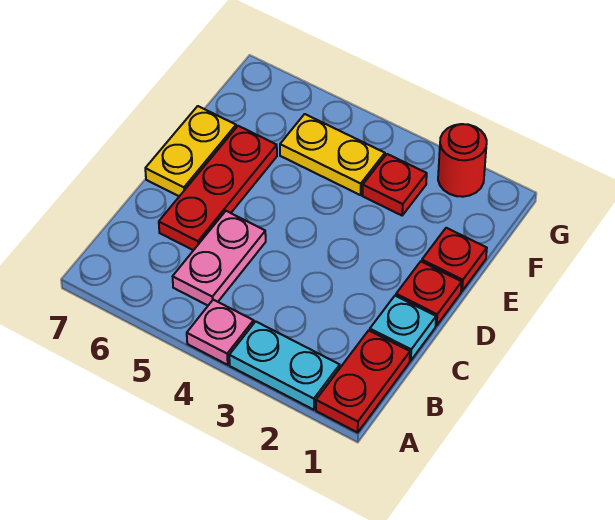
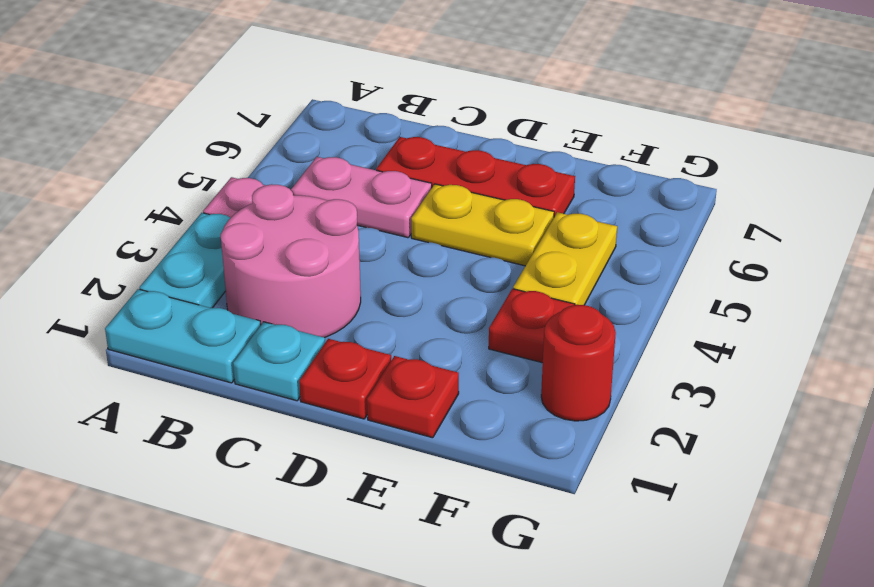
red 1x2 plate [316,330,410,432] -> cyan 1x2 plate [105,289,261,383]
none -> pink 2x2 round brick [221,184,361,338]
yellow 1x2 plate [145,106,236,196] -> yellow 1x2 plate moved to [411,184,554,266]

